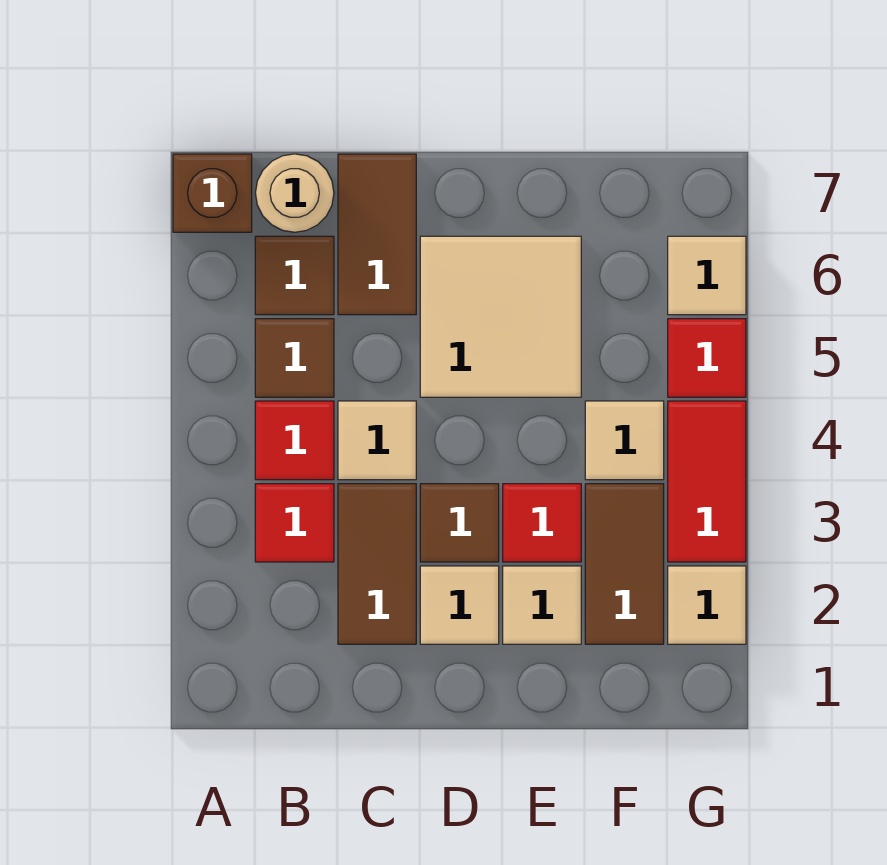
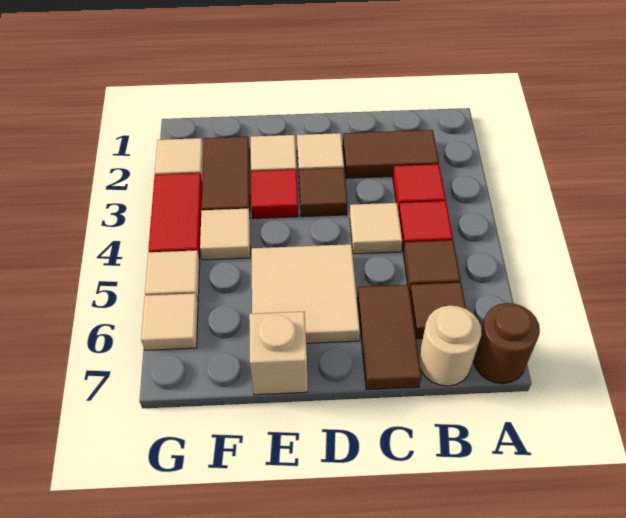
brown 1x1 brick [173,154,252,232] -> brown 1x1 round brick [473,303,540,384]
brown 1x2 tile [338,484,416,644] -> brown 1x2 tile turned to [343,130,439,178]
none -> tan 1x1 brick [249,311,307,395]
red 1x1 tile [668,319,746,397] -> tan 1x1 tile [145,250,200,302]

